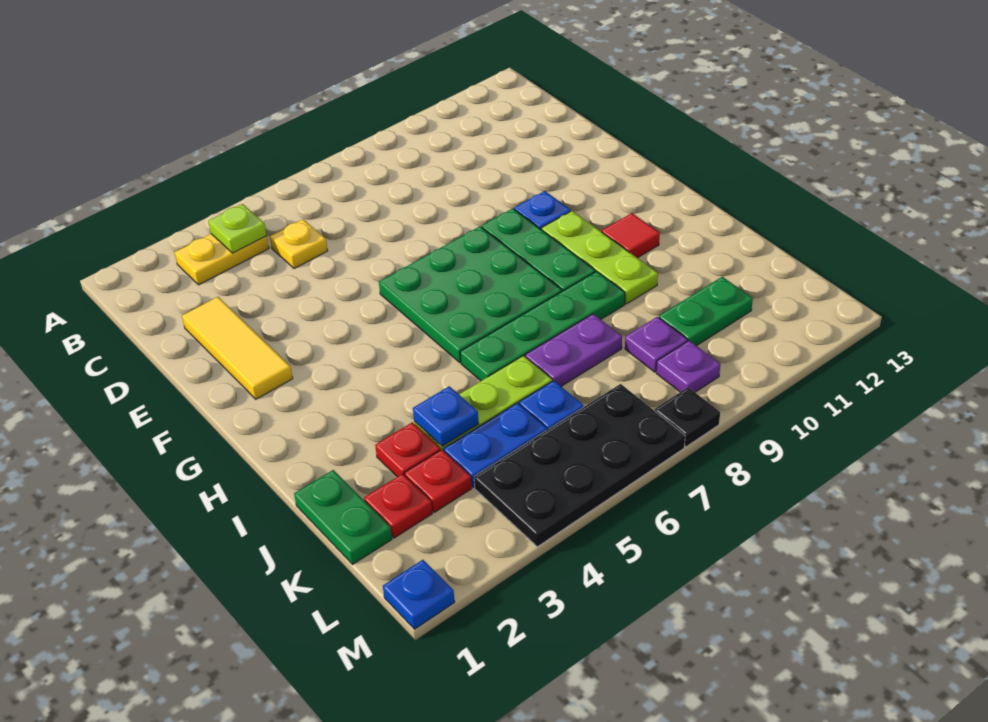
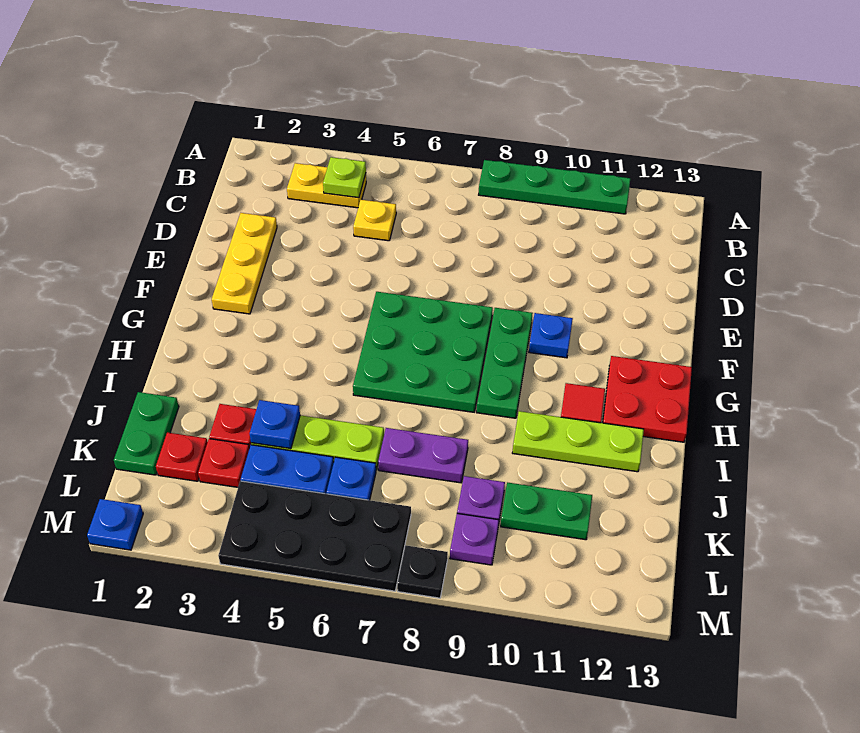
yellow 1x3 tile [182,297,293,399] -> yellow 1x3 plate [212,213,277,314]
lime 1x3 plate [542,211,658,304] -> lime 1x3 plate turned to [512,411,644,472]
none -> red 2x2 plate [603,356,692,442]
green 1x4 plate [460,271,625,381] -> green 1x4 plate moved to [479,160,630,214]

